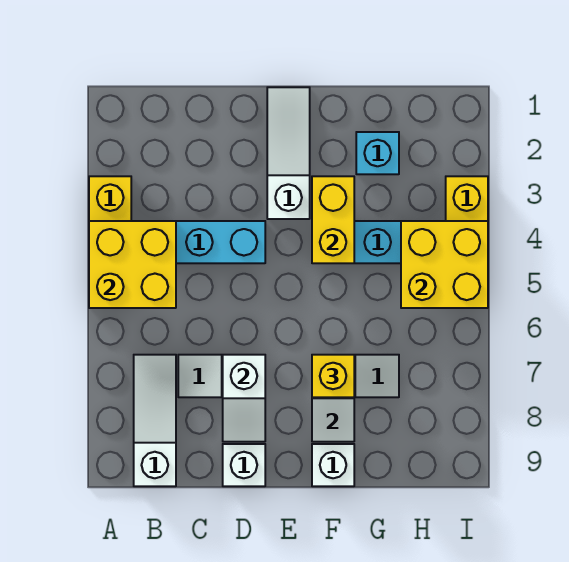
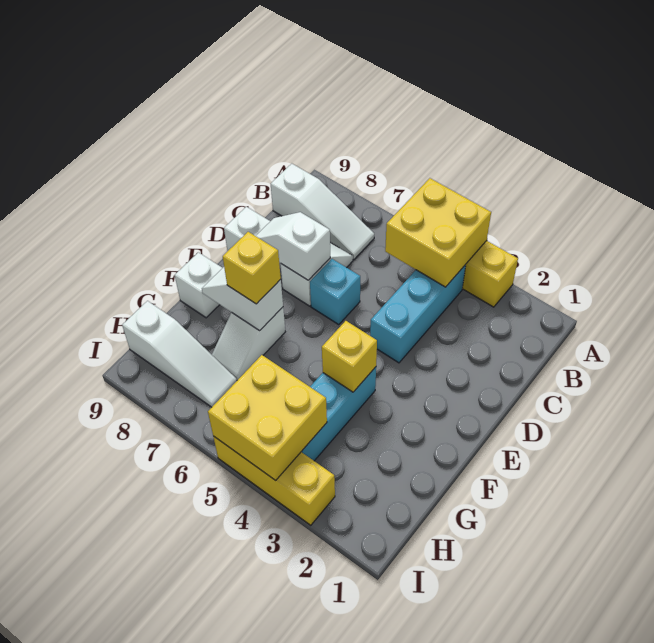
white 1x3 slope [267,87,310,219] -> white 1x3 slope moved to [122,301,237,407]
yellow 1x2 brick [312,176,354,263] -> yellow 1x1 brick [322,321,377,392]
cyan 1x1 brick [356,132,399,174] -> cyan 1x1 brick moved to [310,259,360,324]

